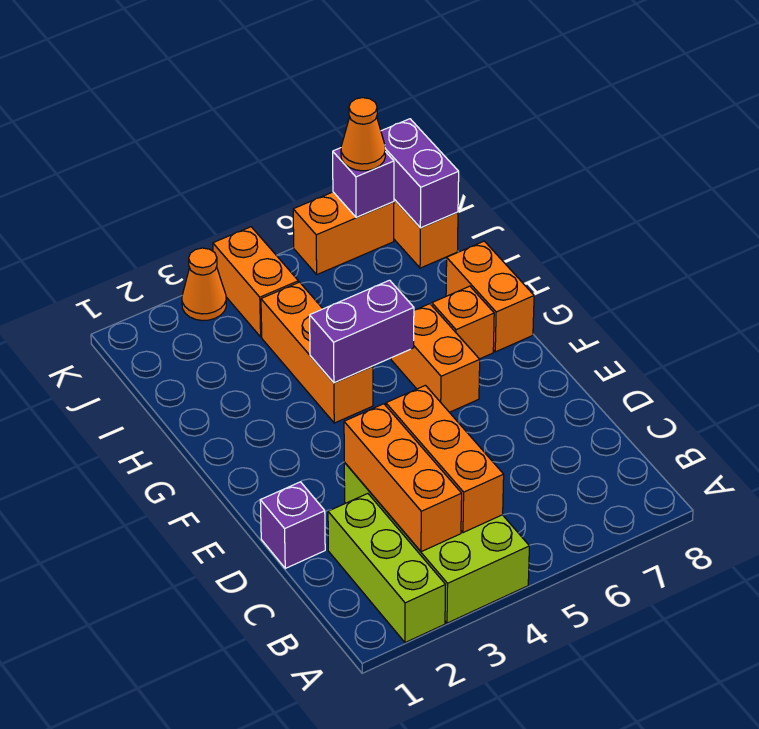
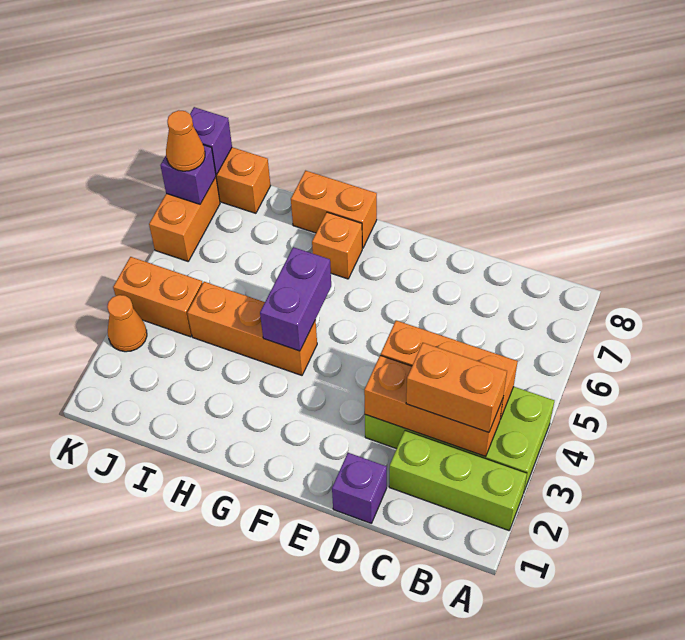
orange 1x2 brick [391,304,480,412] -> orange 1x2 brick moved to [406,343,507,432]
purple 1x2 brick [381,119,459,228] -> purple 1x1 brick [190,107,232,175]

